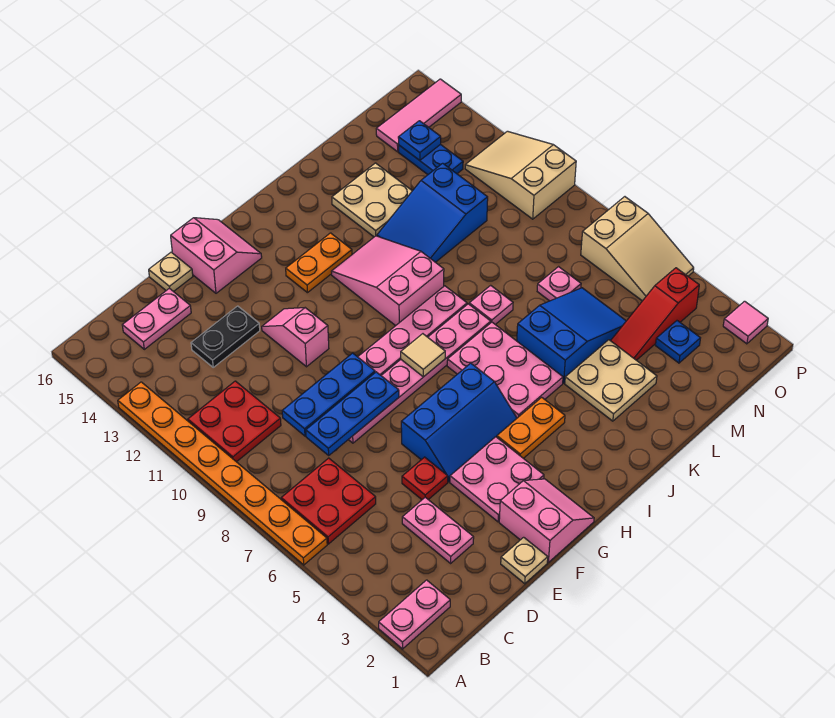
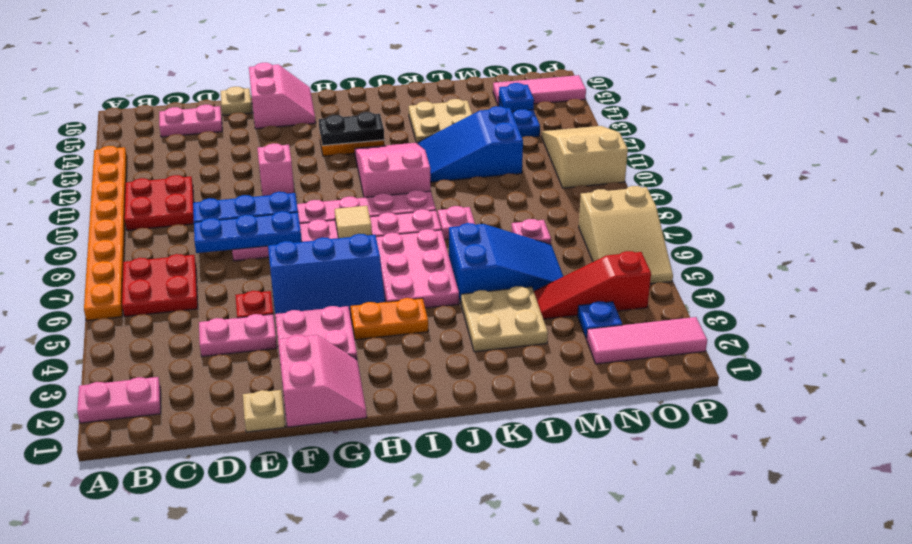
pink 1x2 plate [402,497,474,563] -> pink 1x2 plate turned to [199,314,277,357]
black 1x2 plate [191,306,260,367] -> black 1x2 plate moved to [319,112,384,146]
pink 1x1 tile [723,301,768,344] -> pink 1x3 tile [587,317,707,364]

